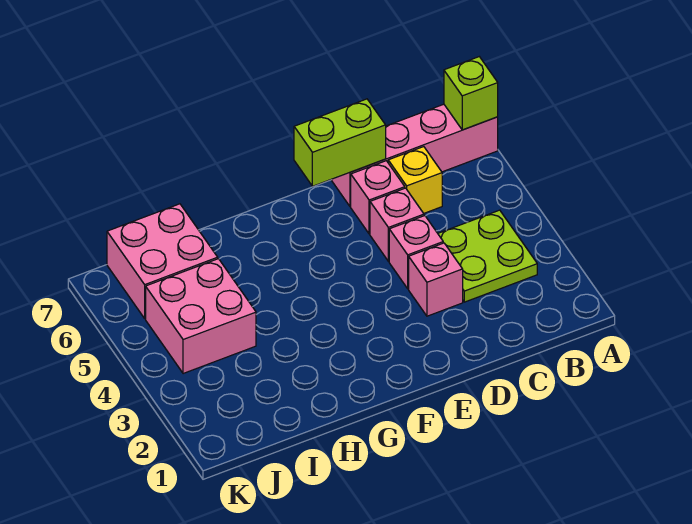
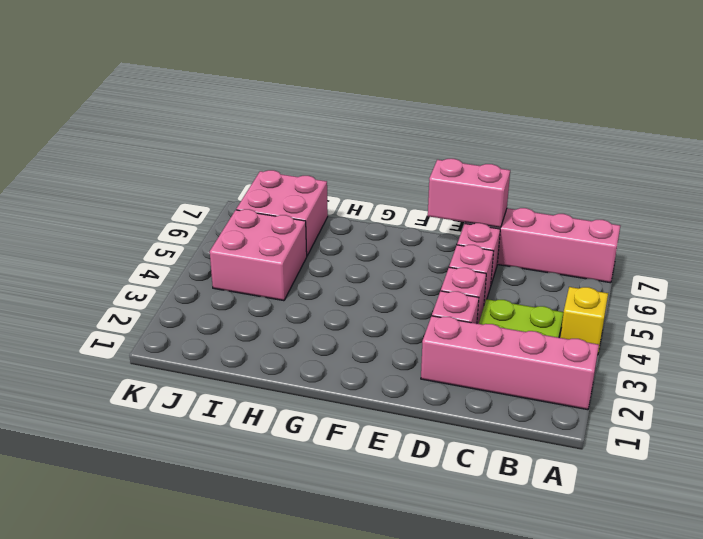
none -> pink 1x4 brick [421,316,599,410]
lime 1x1 brick [444,57,498,130] -> none
yellow 1x1 brick [388,147,442,213] -> yellow 1x1 brick moved to [560,287,608,355]
lime 1x2 brick [294,99,386,186] -> pink 1x2 brick [428,159,510,227]

